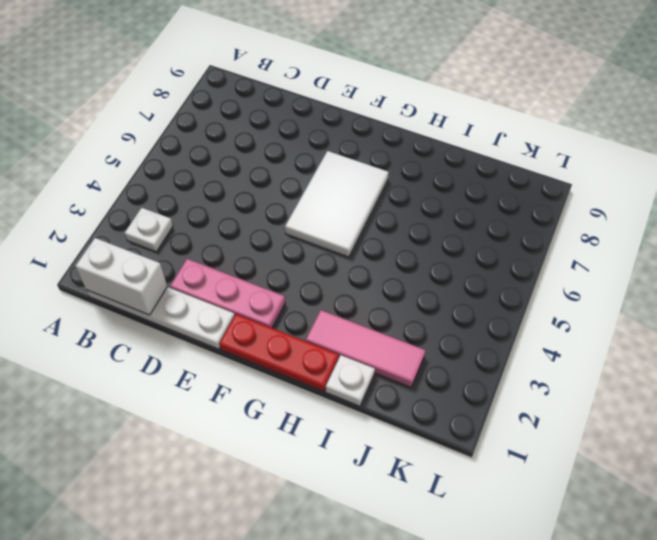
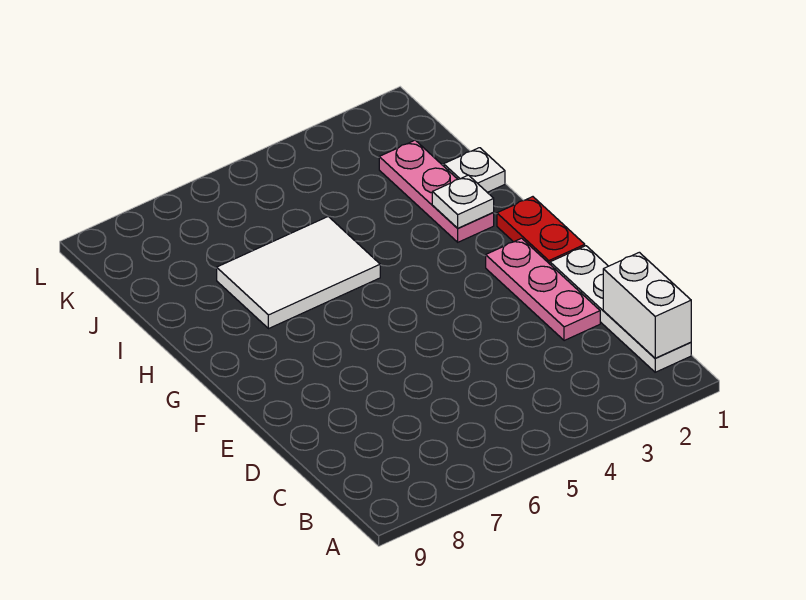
white 1x1 plate [125,208,173,252] -> white 1x1 plate moved to [432,175,494,228]
red 1x3 plate [219,314,339,392] -> red 1x2 plate [497,197,585,264]
white 2x3 tile [285,151,389,257] -> white 2x3 tile moved to [217,216,380,329]
pink 1x3 tile [306,310,426,387] -> pink 1x3 plate [379,140,494,242]

